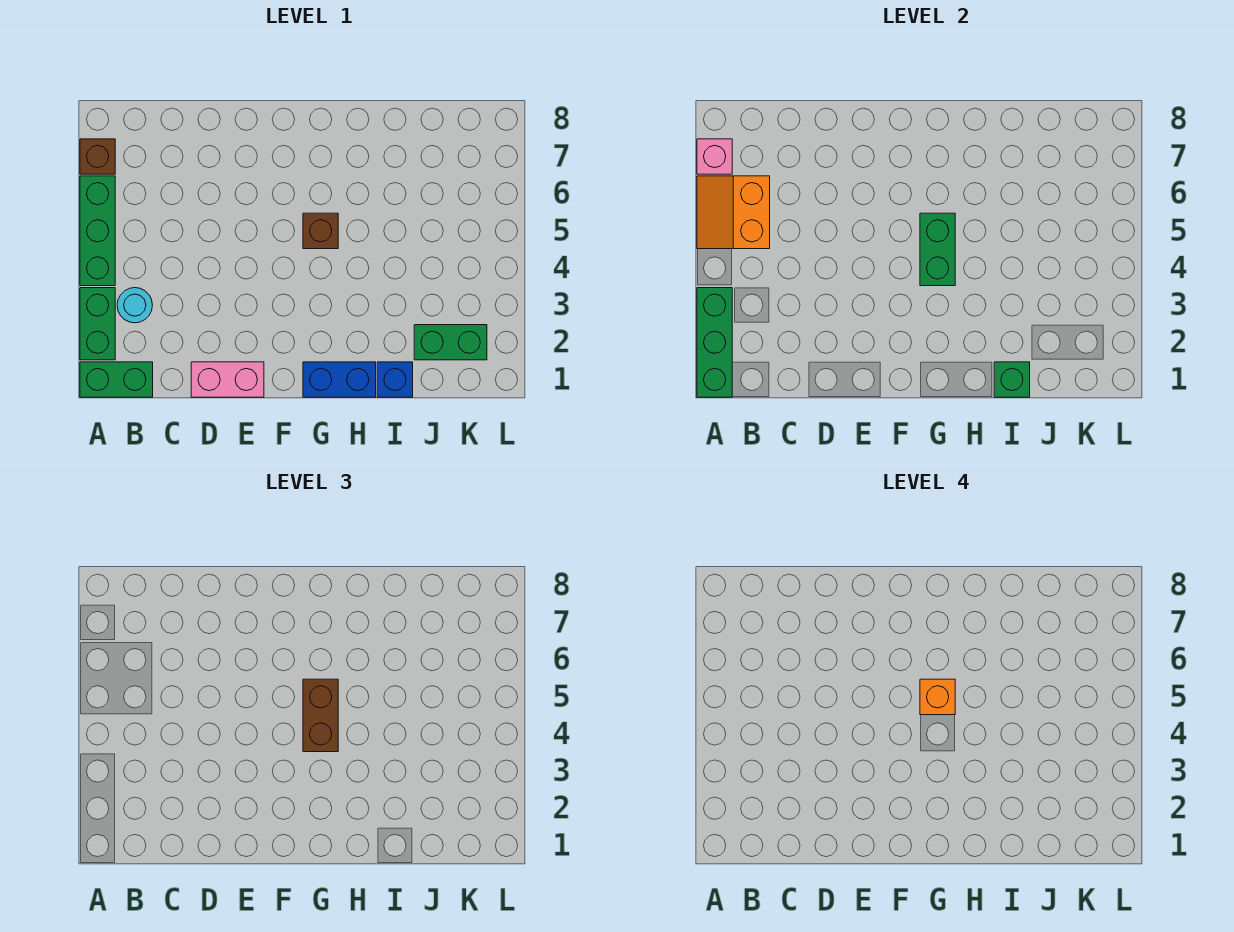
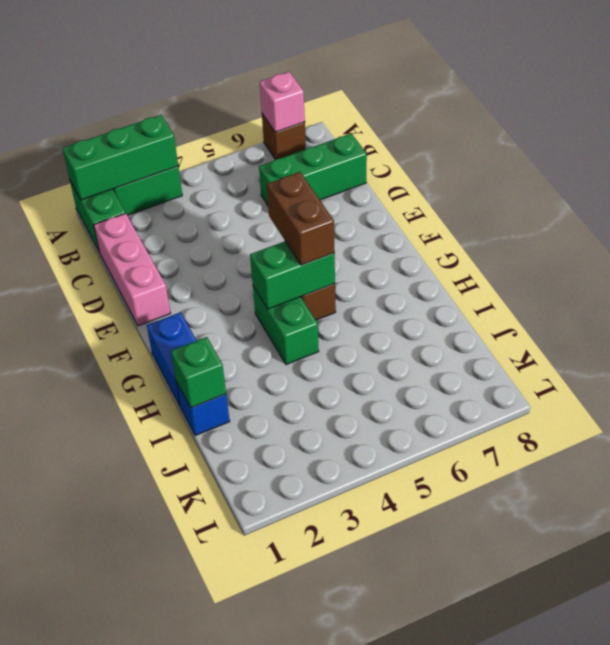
green 1x3 brick [80,176,115,286] -> green 1x3 brick moved to [259,133,367,205]
orange 2x2 slope [697,176,770,249] -> none
cyan 1x1 round brick [117,288,152,323] -> none
pink 1x2 brick [191,362,264,397] -> pink 1x3 brick [94,213,170,326]
brown 1x2 brick [303,679,338,752] -> brown 1x2 brick turned to [267,172,335,265]
orange 1x1 brick [920,679,955,715] -> none
green 1x2 brick [414,325,487,360] -> green 1x2 brick moved to [253,286,319,365]

